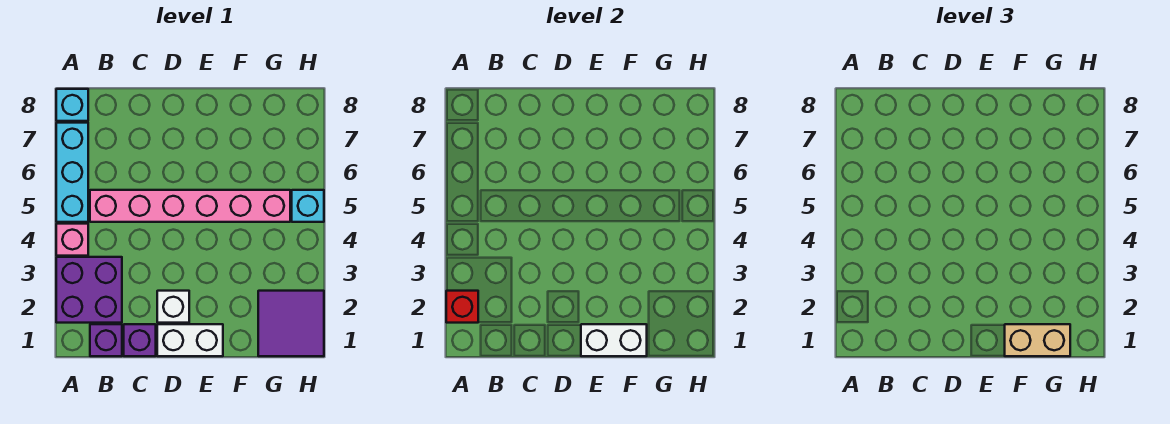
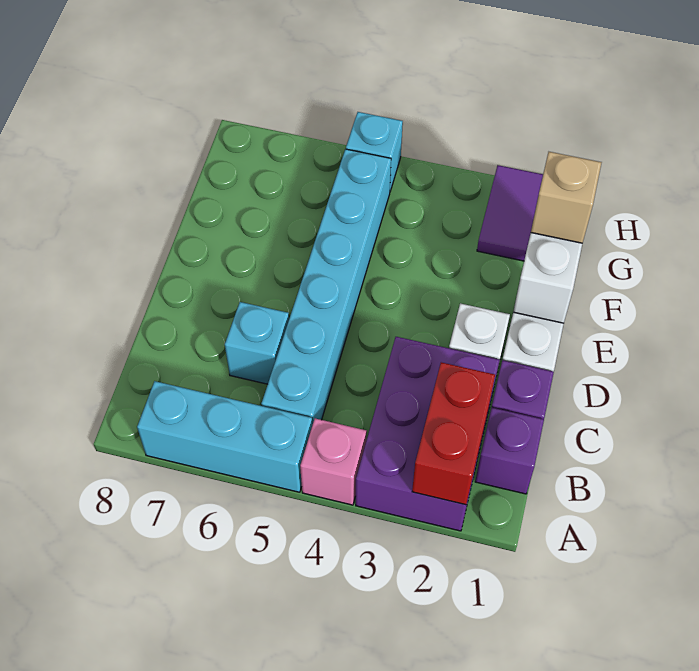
purple 2x2 brick [56,257,122,323] -> purple 2x3 brick [356,337,499,531]
red 1x1 brick [446,291,478,323] -> red 1x2 brick [412,362,495,505]
cyan 1x1 brick [56,89,88,121] -> cyan 1x1 brick moved to [225,302,289,384]
pink 1x6 brick [90,190,290,222] -> cyan 1x6 brick [261,149,391,425]
tan 1x2 brick [1005,324,1070,356] -> tan 1x1 brick [531,152,602,243]

